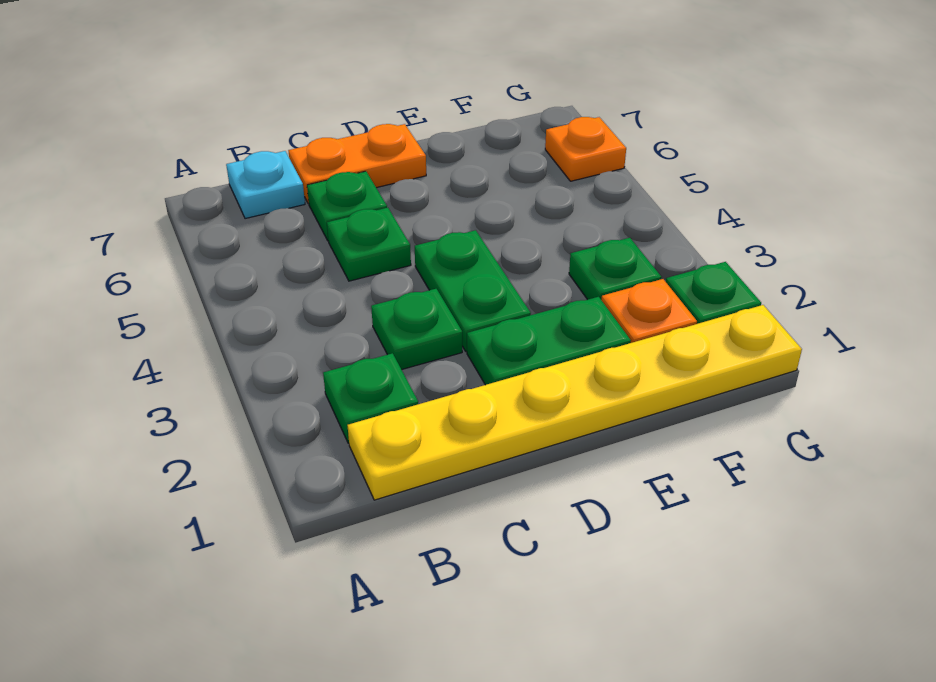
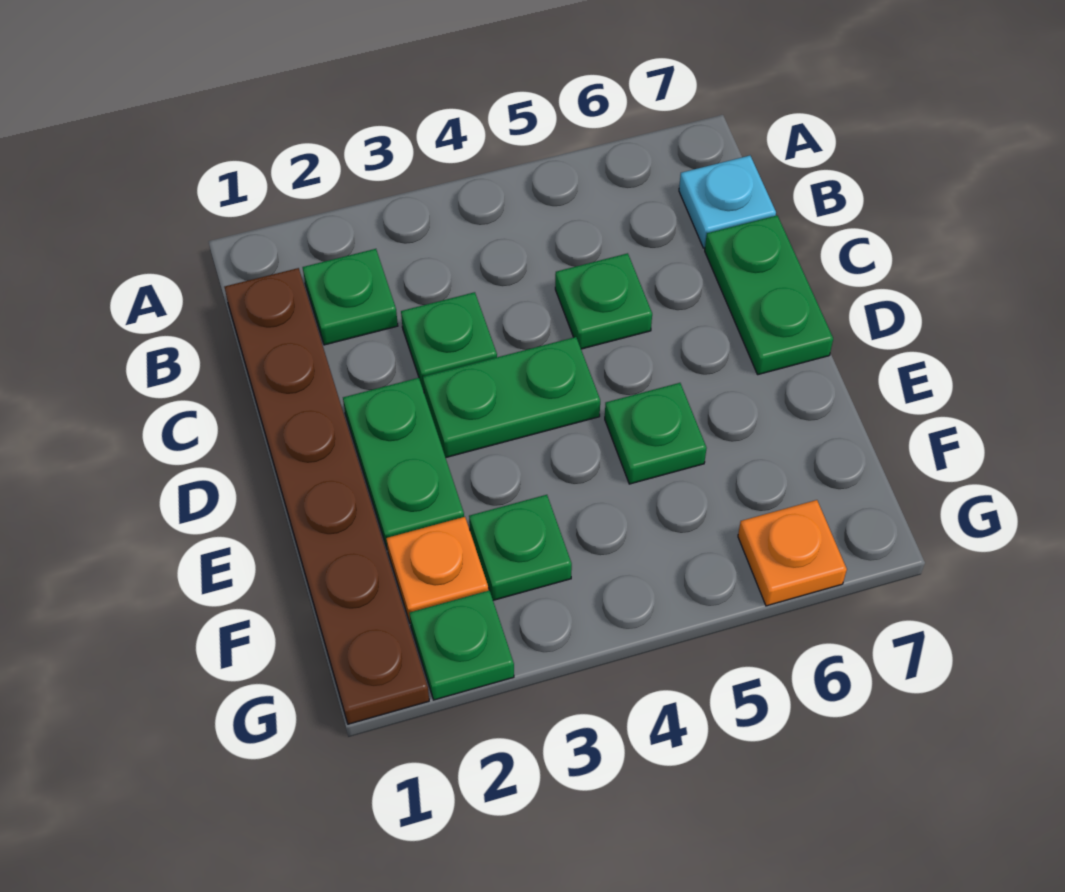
yellow 1x6 plate [348,305,802,500] -> brown 1x6 plate [224,268,429,724]
green 1x1 plate [307,171,387,241] -> green 1x1 plate moved to [605,383,707,484]
orange 1x2 plate [288,124,426,204] -> green 1x2 plate [705,216,833,375]

